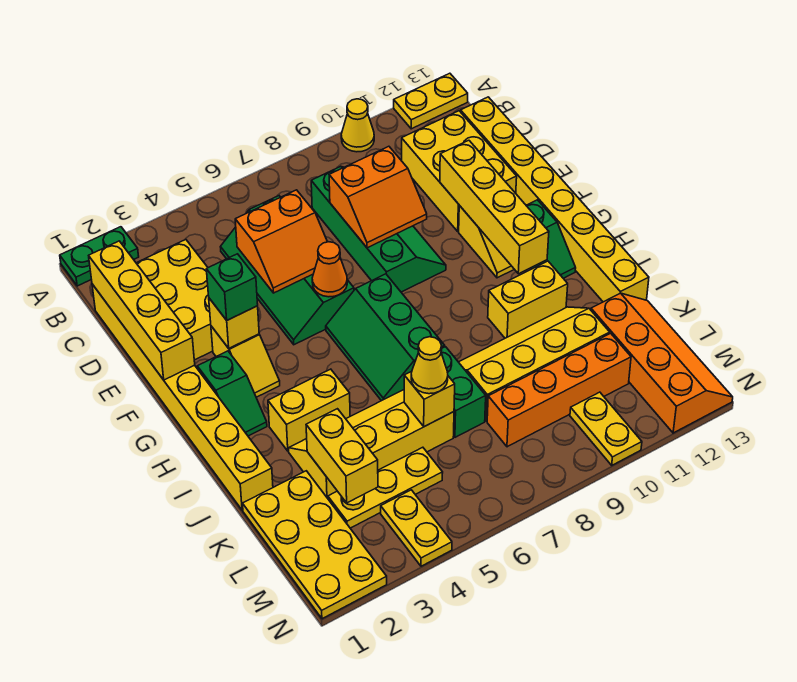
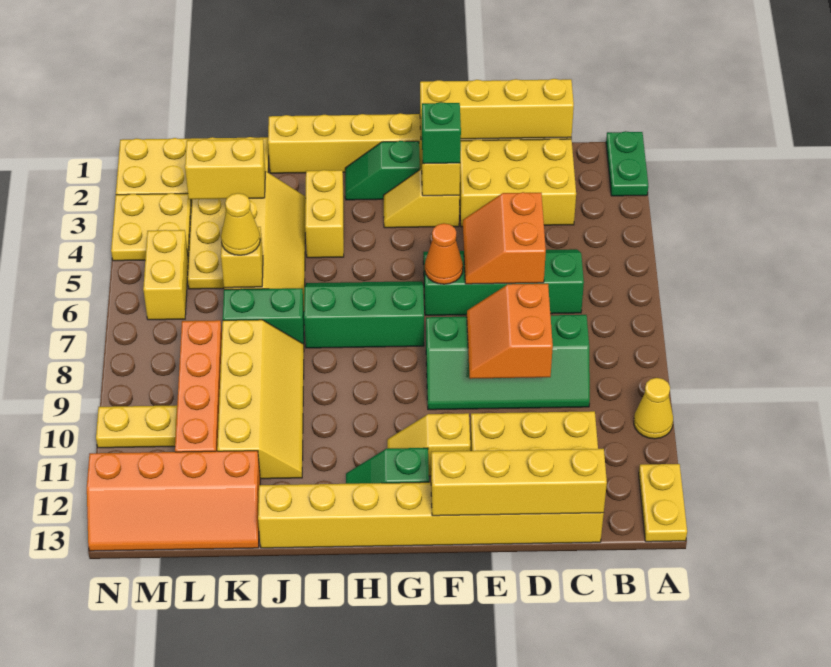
yellow 1x4 brick [440,140,549,274] -> yellow 1x4 brick moved to [431,449,607,516]
yellow 1x2 brick [488,261,568,338] -> yellow 1x2 brick moved to [143,230,188,320]
yellow 1x2 plate [381,490,452,566] -> yellow 2x2 plate [111,193,191,261]

